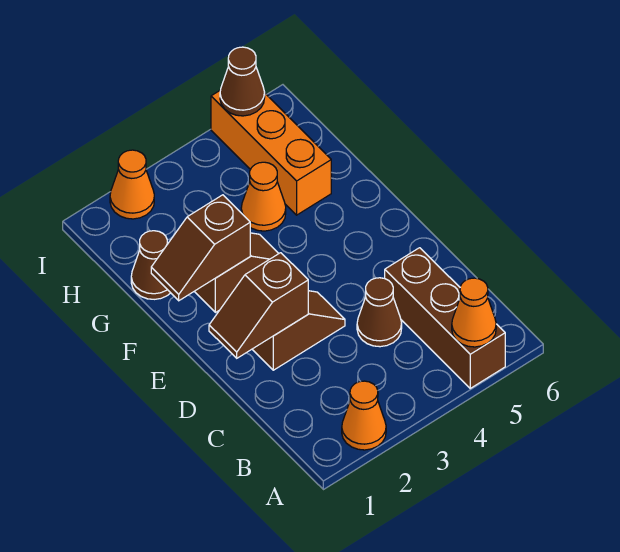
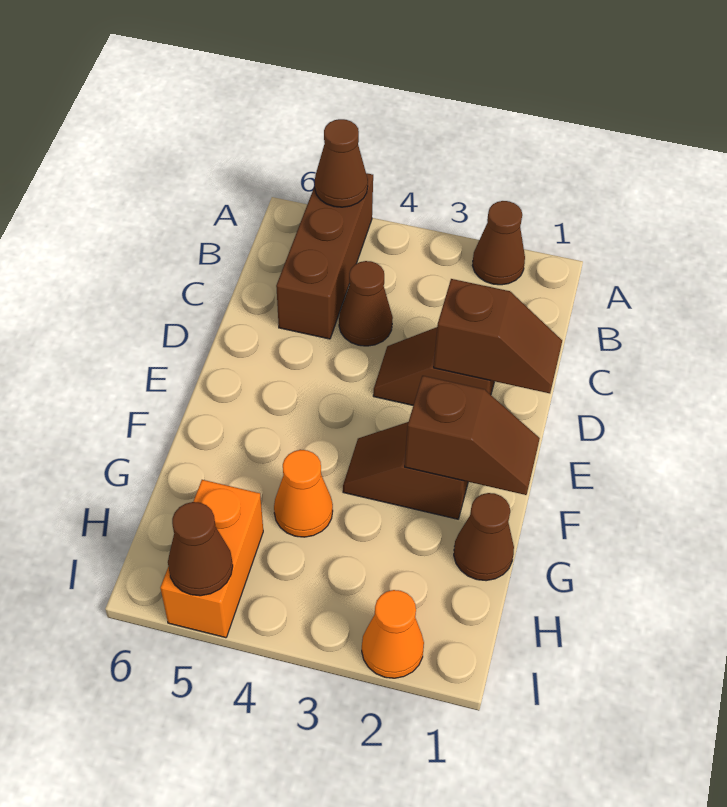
orange 1x1 cone [342,381,386,450] -> brown 1x1 cone [472,201,525,285]
orange 1x1 cone [452,278,496,347] -> brown 1x1 cone [315,119,368,207]
orange 1x3 brick [211,90,331,215] -> orange 1x2 brick [160,480,263,638]

